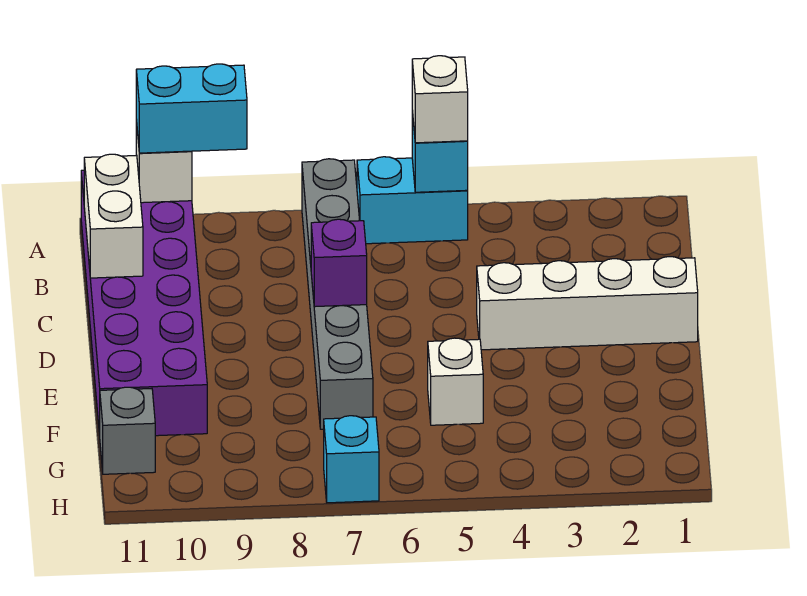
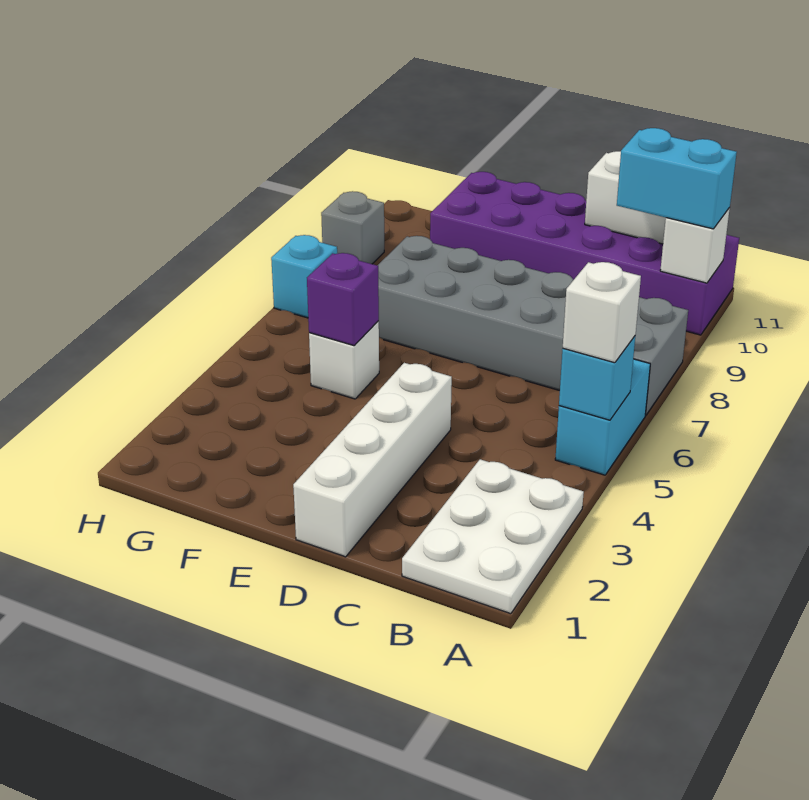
none -> white 2x3 plate [402,459,584,614]
grey 1x6 brick [302,159,373,429] -> grey 2x6 brick [378,236,688,415]
cyan 1x2 brick [136,64,247,153] -> cyan 1x2 brick turned to [617,128,737,229]
purple 1x1 brick [311,219,367,307] -> purple 1x1 brick moved to [307,253,379,346]
grey 1x1 brick [100,387,155,474] -> grey 1x1 brick moved to [321,191,384,264]

